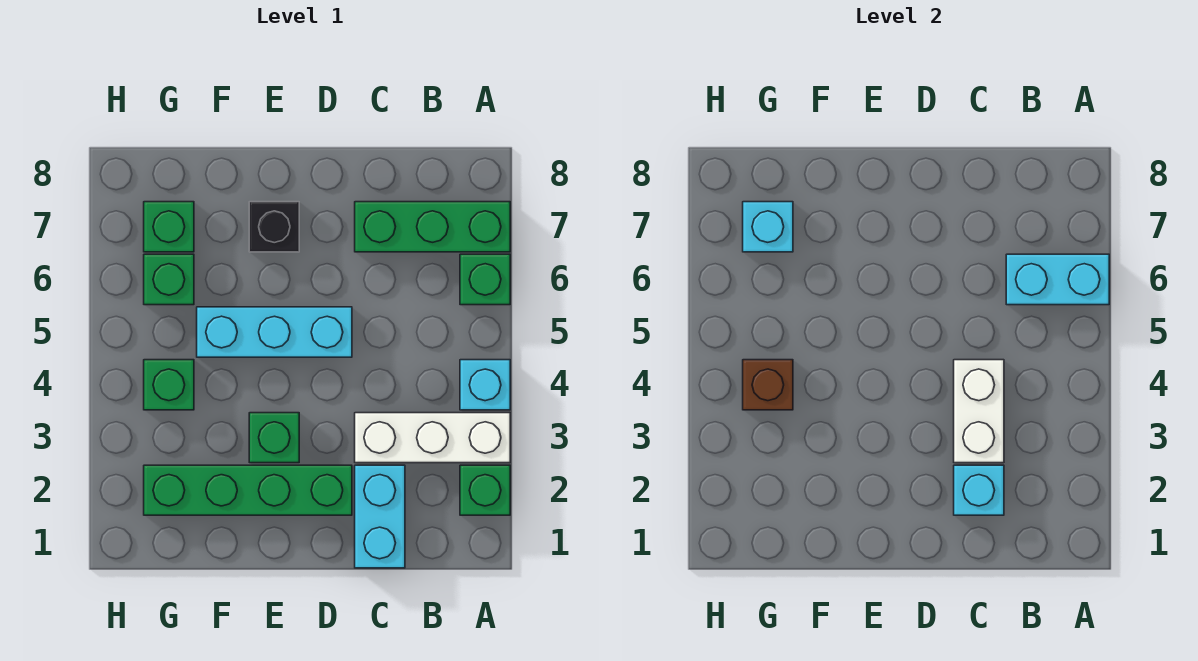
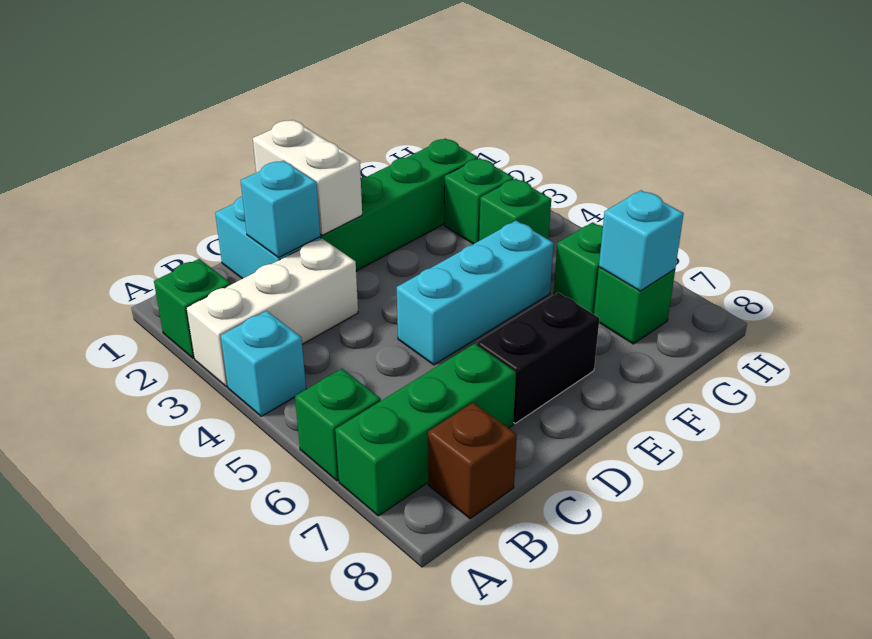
cyan 1x2 brick [1006,254,1109,305] -> none
white 1x2 brick [954,360,1004,463] -> white 1x2 brick moved to [253,120,362,235]
green 1x1 brick [249,413,299,463] -> green 1x1 brick moved to [444,158,514,244]
black 1x1 brick [249,202,299,252] -> black 1x2 brick [477,292,600,423]
brown 1x1 brick [743,360,793,410] -> brown 1x1 brick moved to [428,403,517,519]

